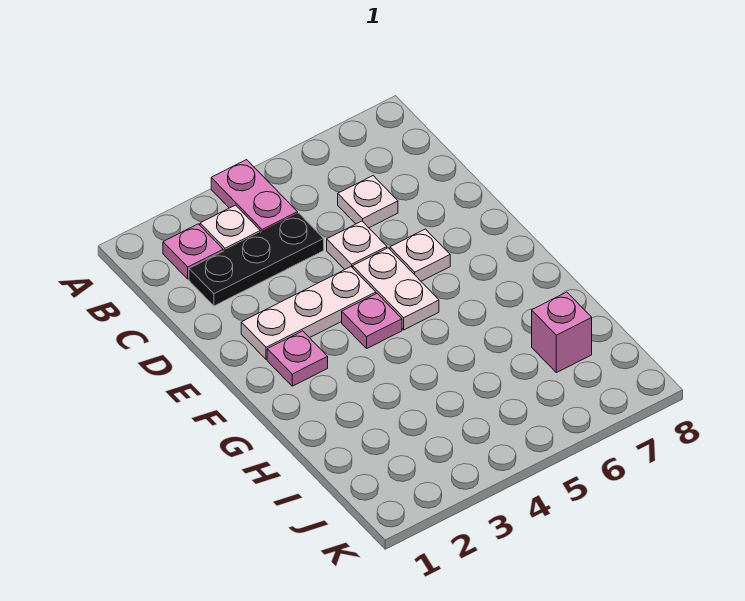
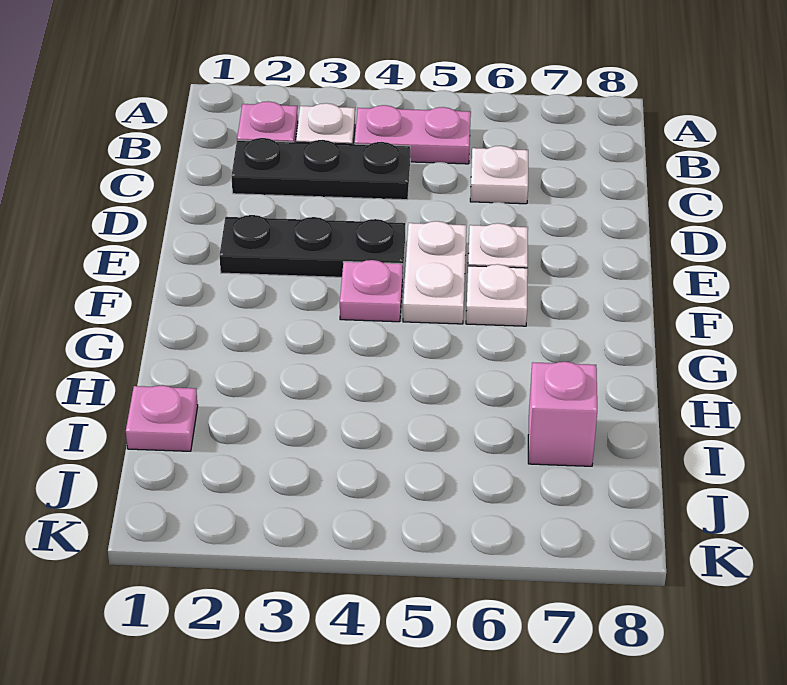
pink 1x2 plate [211,160,298,232] -> pink 1x2 plate turned to [355,105,471,164]
white 1x1 plate [327,221,387,269] -> white 1x1 plate moved to [466,264,528,326]
white 1x3 plate [241,267,376,359] -> black 1x3 plate [220,215,405,277]
pink 1x1 plate [267,331,328,386] -> pink 1x1 plate moved to [126,385,198,451]

